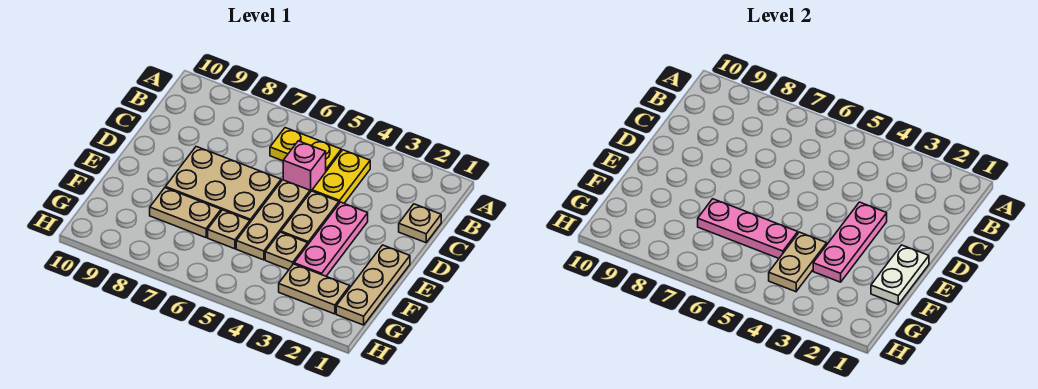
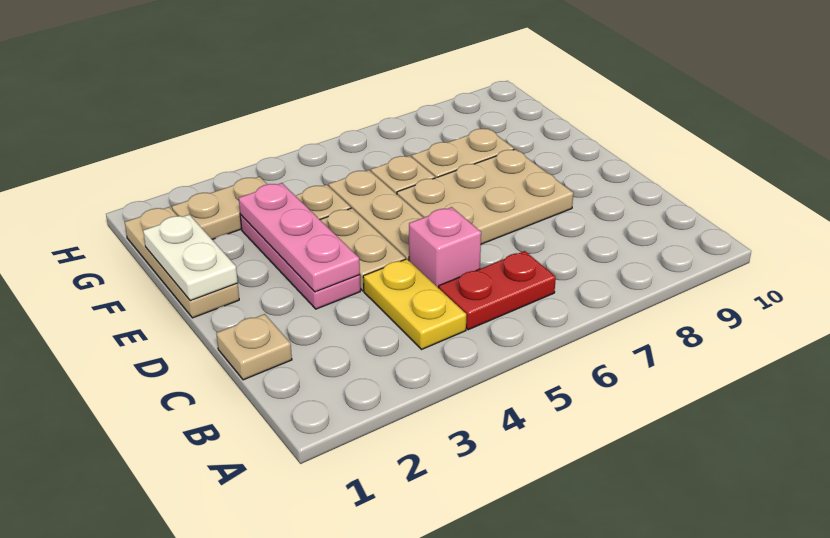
yellow 1x2 plate [270,128,341,171] -> red 1x2 plate [439,251,556,330]
tan 1x2 plate [769,232,827,292] -> none
pink 1x3 plate [698,199,798,258] -> none

